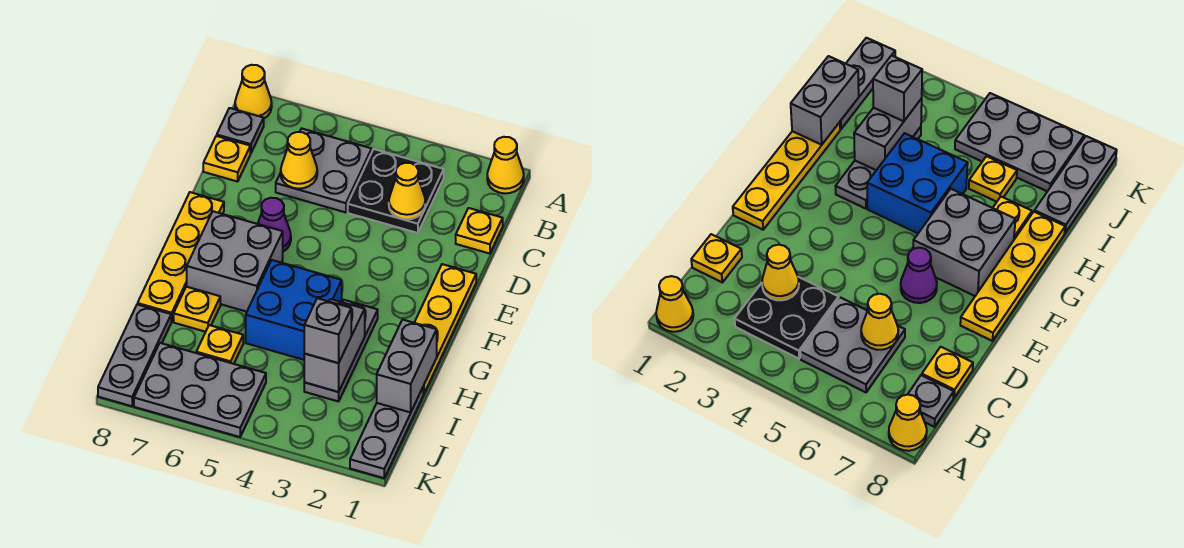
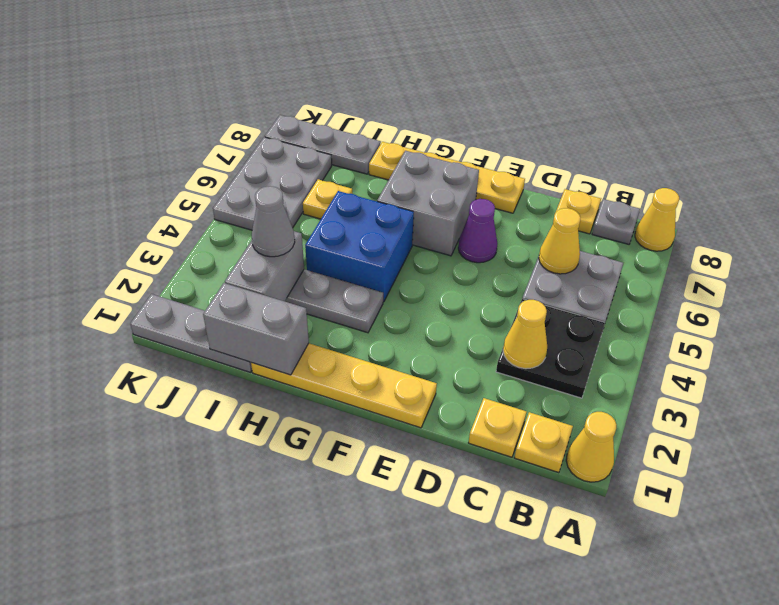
grey 1x2 brick [304,299,365,392] -> grey 1x2 brick turned to [225,231,304,301]
yellow 1x1 plate [174,287,220,332] -> yellow 1x1 plate moved to [514,412,573,473]
grey 1x1 brick [304,298,351,363] -> grey 1x1 cone [252,186,295,257]

